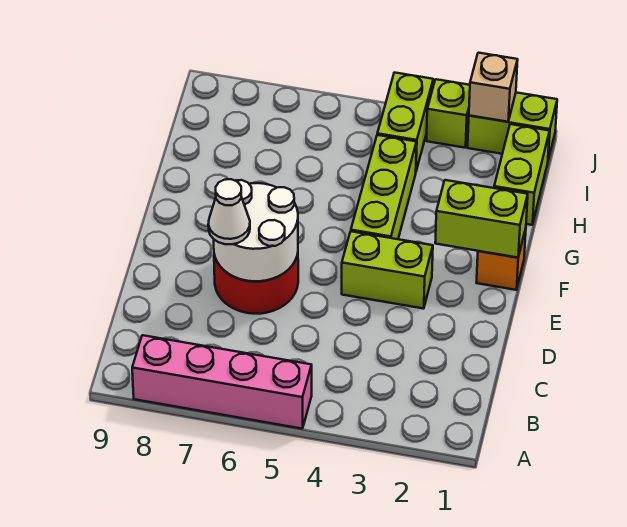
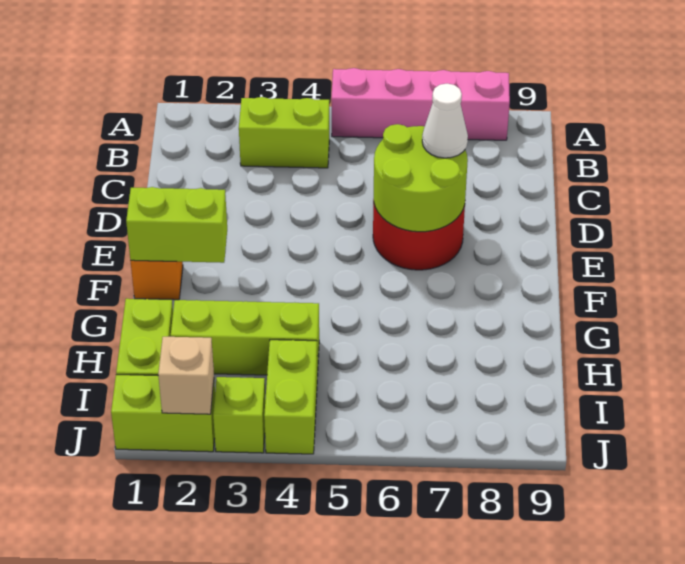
white 2x2 round brick [214,180,298,281] -> lime 2x2 round brick [374,124,468,232]
lime 1x2 brick [342,231,433,309] -> lime 1x2 brick moved to [239,97,329,168]
lime 1x3 brick [351,135,417,239] -> lime 1x3 brick turned to [171,300,319,376]

